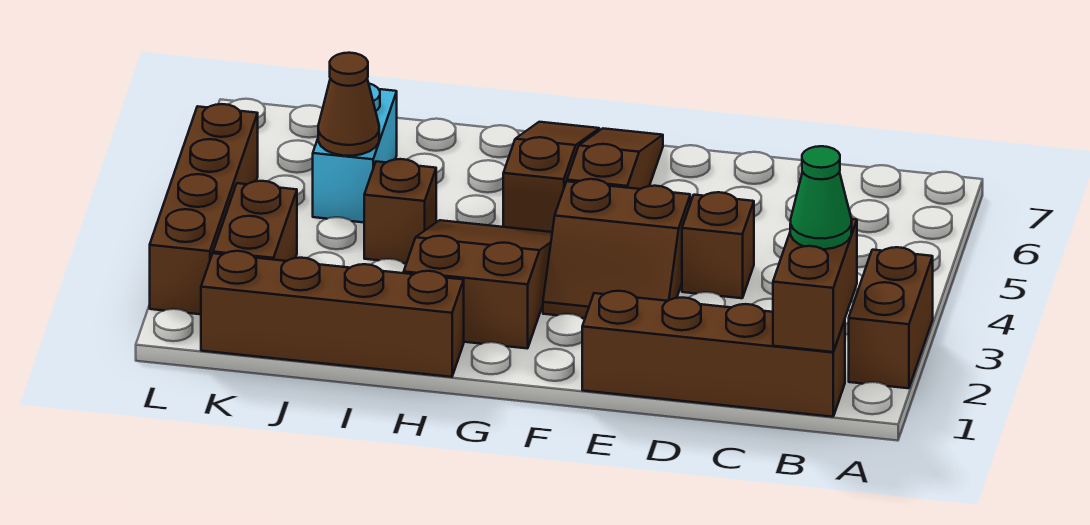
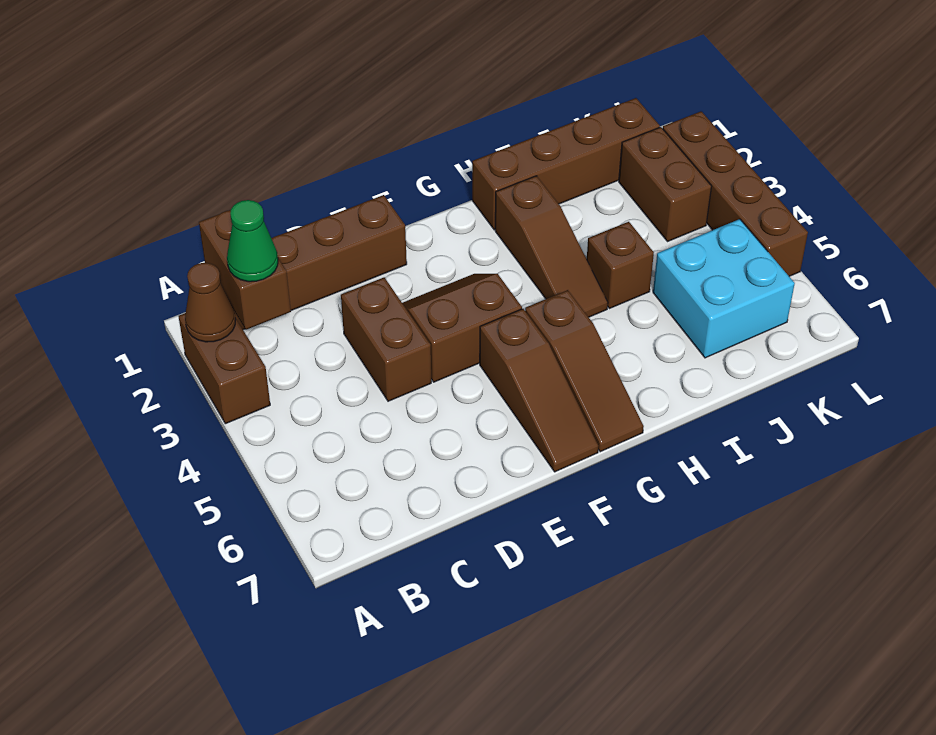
brown 1x1 brick [682,192,754,298] -> brown 1x2 brick [341,277,431,401]
brown 2x3 slope [404,220,552,349] -> brown 1x3 slope [495,176,608,317]
cyan 1x2 brick [313,84,397,222] -> cyan 2x2 brick [653,219,795,358]
brown 1x1 cone [318,53,379,156] -> brown 1x1 cone moved to [185,263,235,342]

